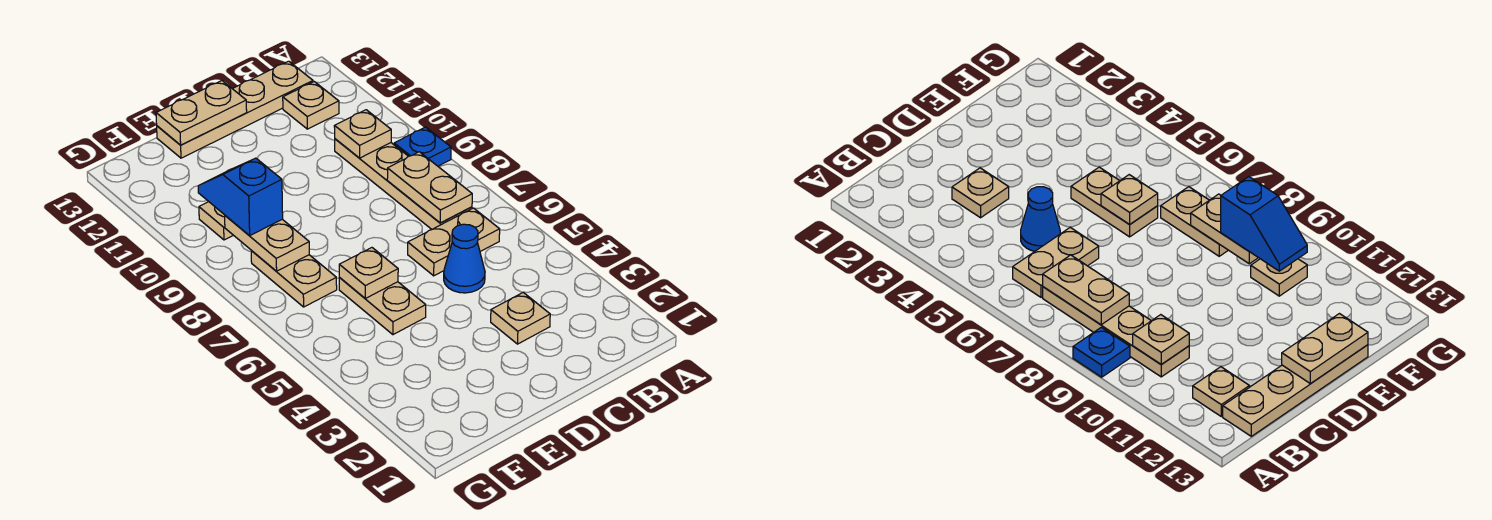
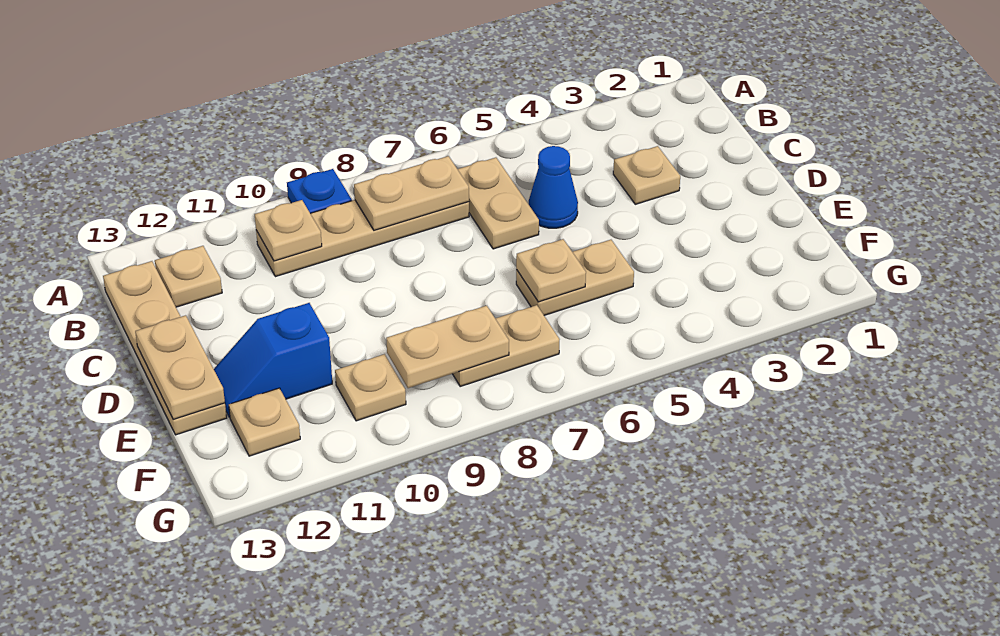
blue 1x2 slope [198,158,283,236] -> blue 1x2 slope moved to [214,303,332,417]
none -> tan 1x1 plate [229,388,300,456]

